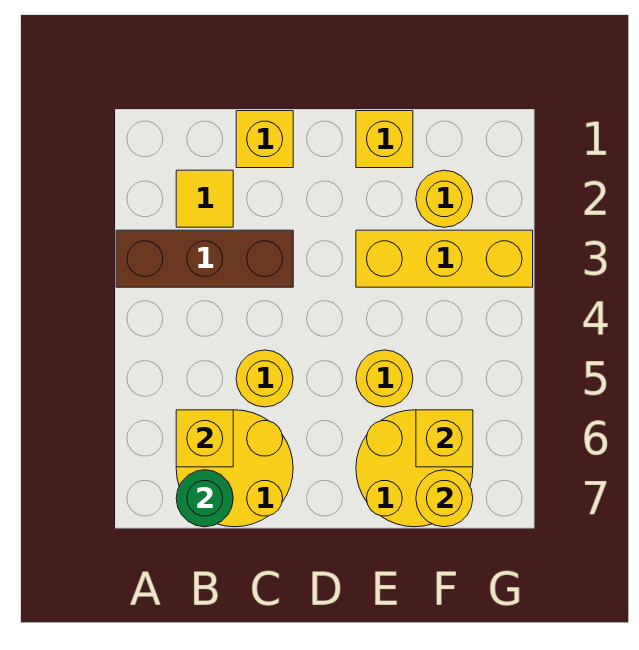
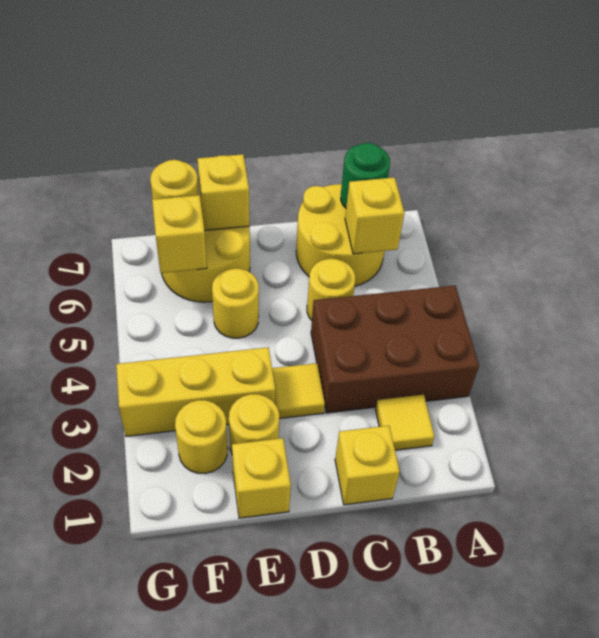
brown 1x3 brick [116,230,293,287] -> brown 2x3 brick [311,285,479,413]
none -> yellow 1x1 tile [272,363,325,419]
none -> yellow 1x1 round brick [229,394,279,453]
none -> yellow 1x1 brick [198,154,249,231]

